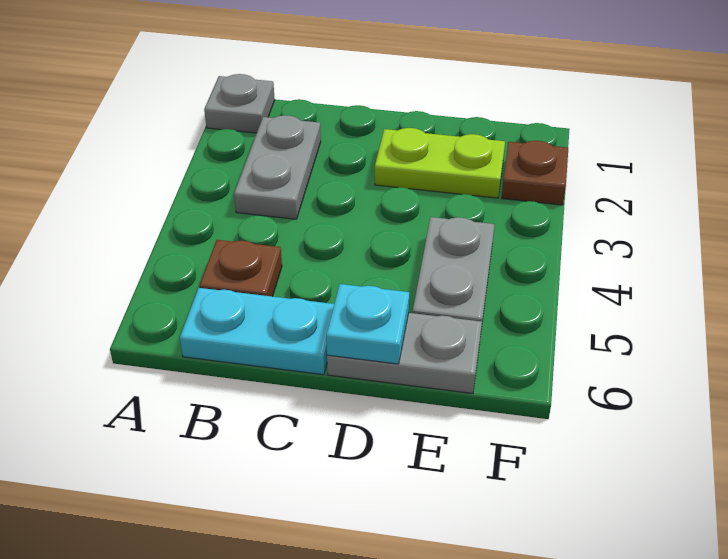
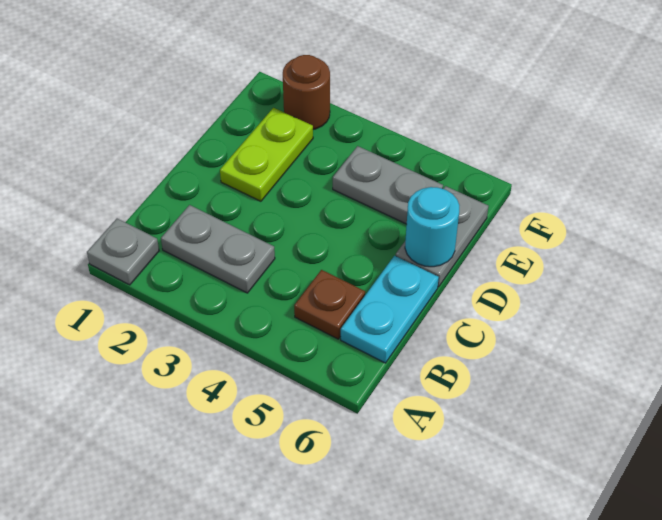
cyan 1x1 plate [326,284,409,364] -> cyan 1x1 round brick [405,187,459,267]
brown 1x1 plate [502,141,568,205] -> brown 1x1 round brick [283,55,330,130]

